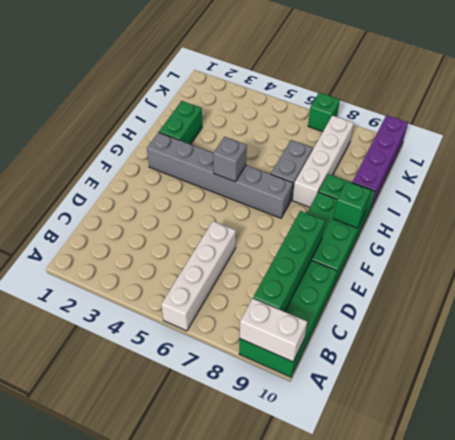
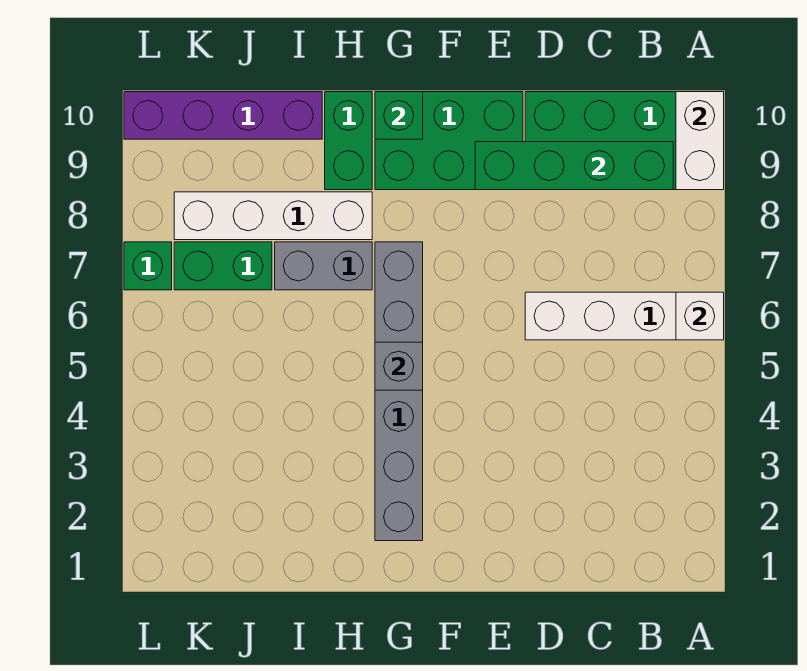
none -> white 1x1 brick [676,292,724,340]
green 1x2 brick [159,101,202,144] -> green 1x2 brick moved to [174,242,272,290]

